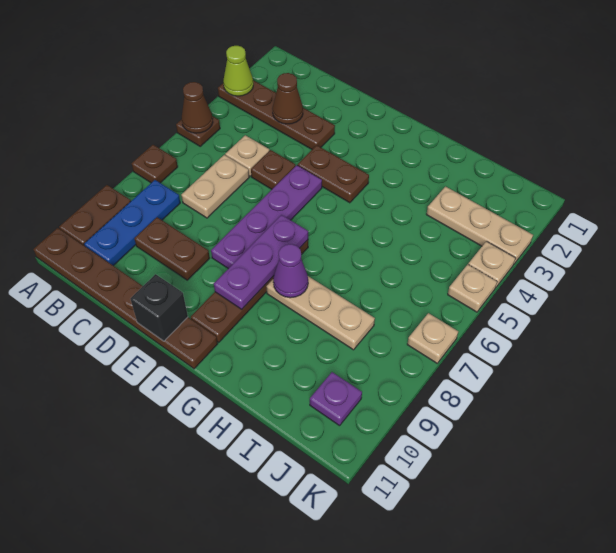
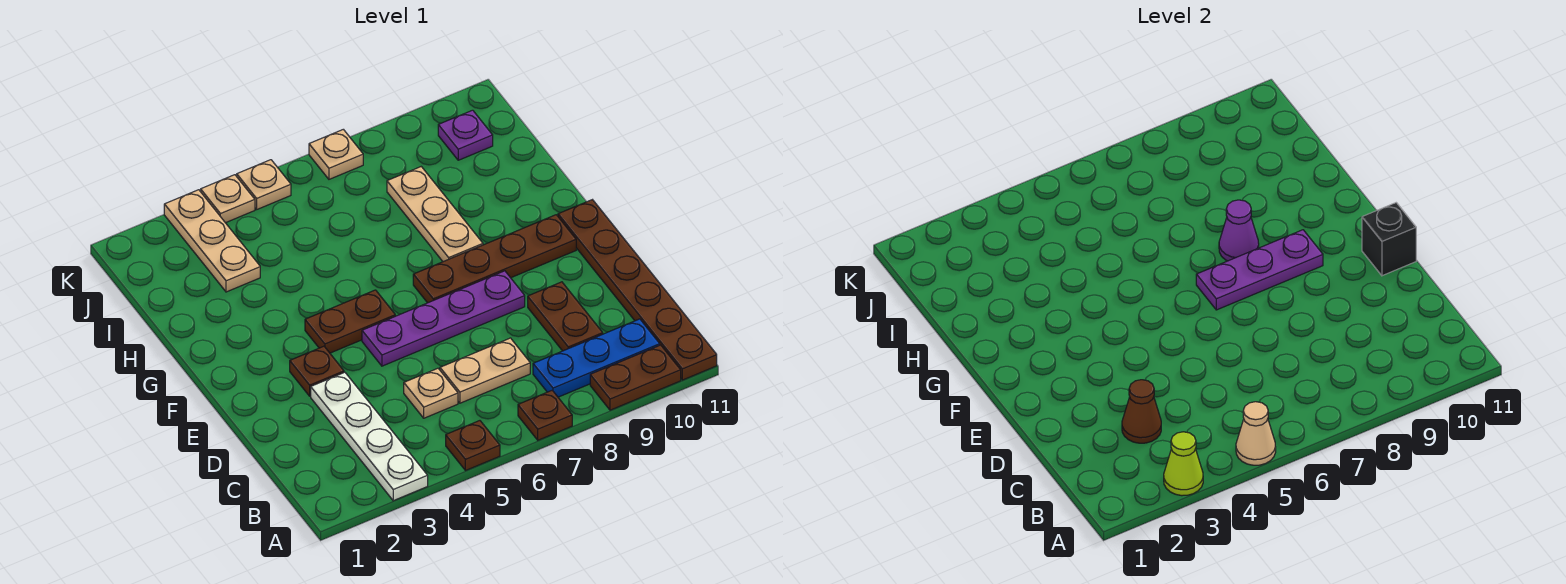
brown 1x4 plate [218,80,335,149] -> white 1x4 plate [311,372,428,501]
brown 1x1 cone [182,82,213,133] -> tan 1x1 cone [1236,402,1276,465]
brown 1x1 plate [251,150,295,189] -> brown 1x1 plate moved to [290,346,344,396]
brown 1x2 plate [298,145,369,203] -> brown 1x2 plate turned to [305,290,395,353]

